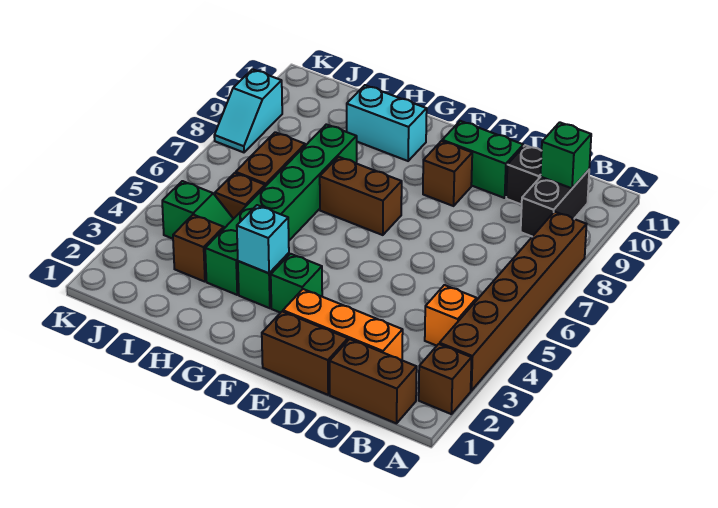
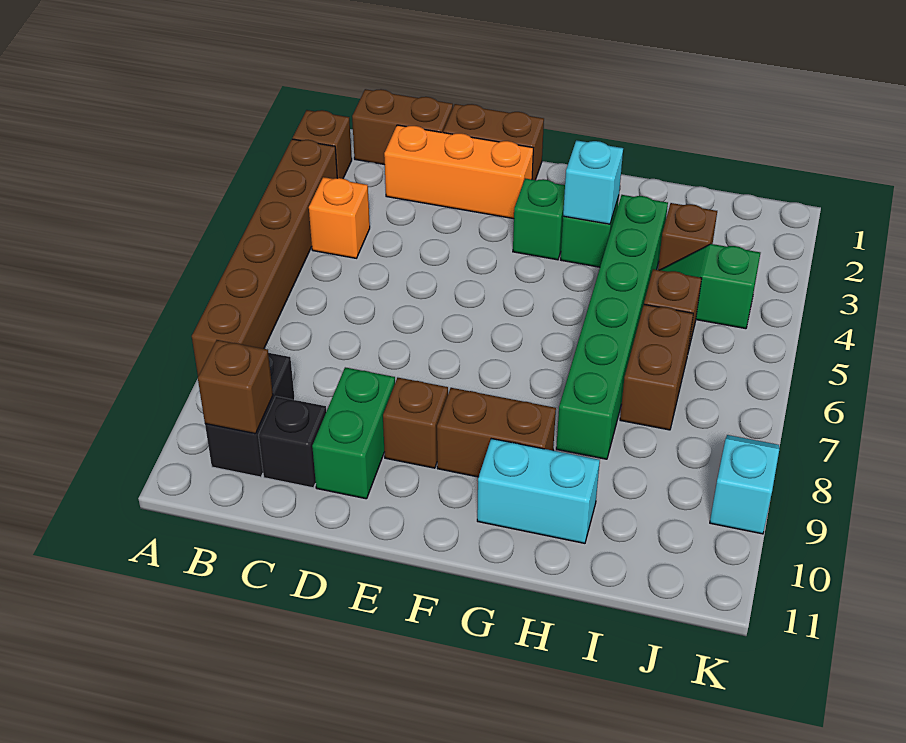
green 1x1 brick [540,122,591,188] -> brown 1x1 brick [198,340,273,434]
green 1x2 brick [442,121,523,198] -> green 1x2 brick turned to [312,367,395,499]
brown 1x2 brick [320,157,402,235] -> brown 1x2 brick moved to [437,388,556,477]

